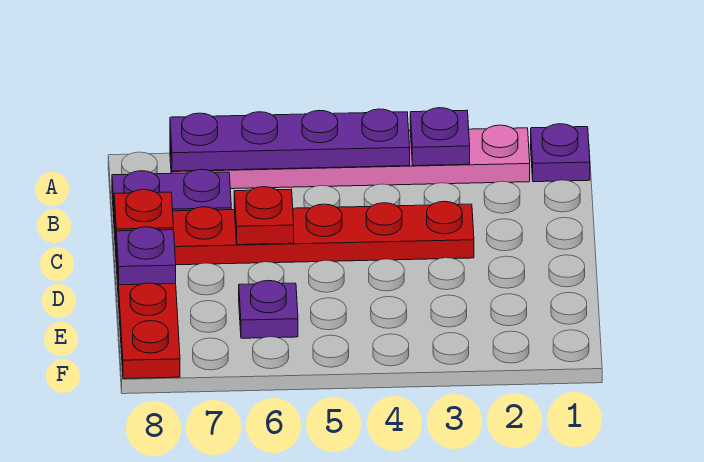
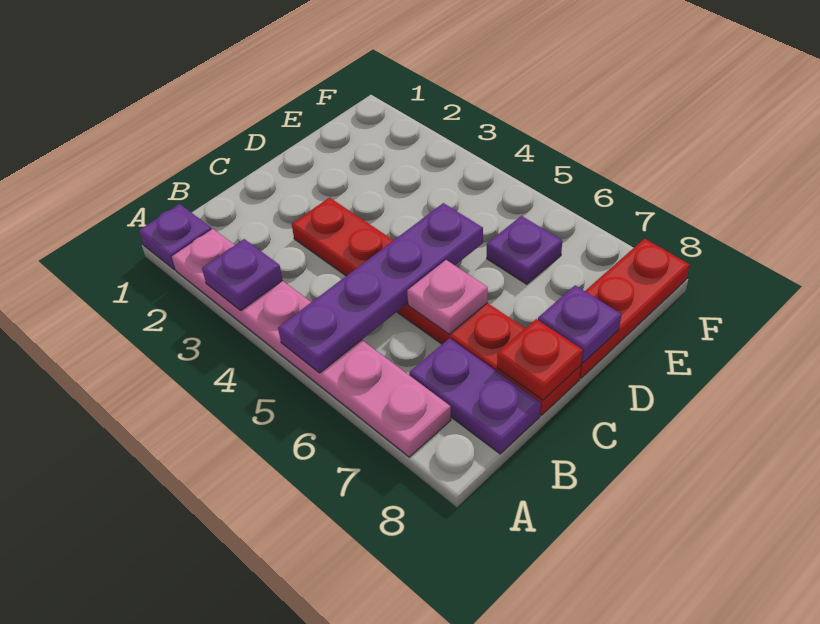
purple 1x4 plate [170,109,410,171] -> purple 1x4 plate turned to [278,203,483,373]
red 1x1 plate [234,187,294,245] -> pink 1x1 plate [407,260,488,334]

